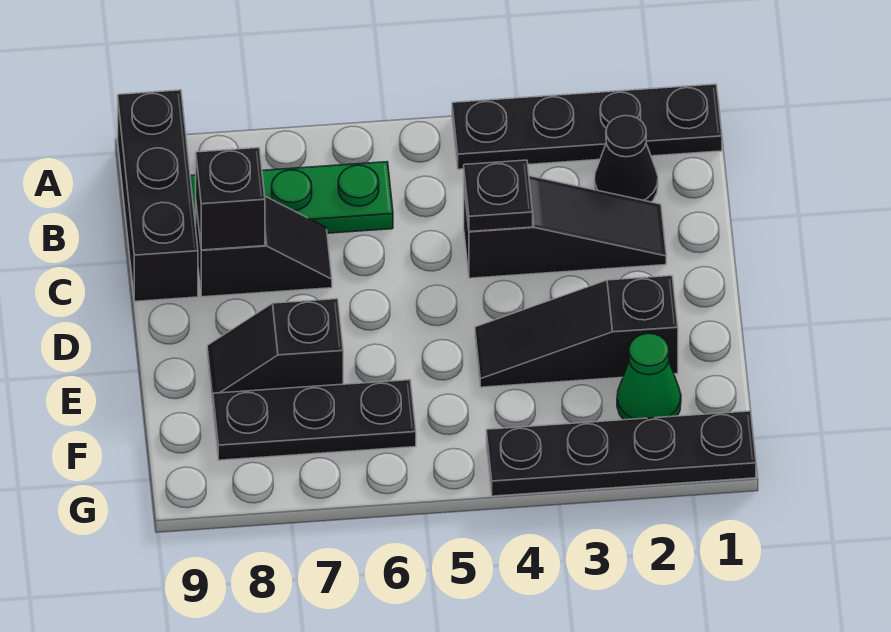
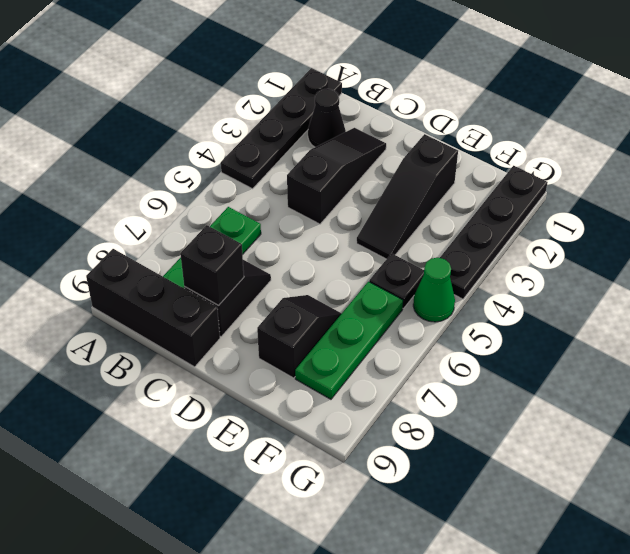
black 1x1 plate [464,160,533,232] -> black 1x1 plate moved to [369,253,424,308]
black 1x2 slope [207,299,343,404] -> black 1x2 slope turned to [257,295,342,378]
green 1x1 cone [617,334,681,420] -> green 1x1 cone moved to [413,258,455,322]
black 1x3 plate [213,380,416,460] -> green 1x3 plate [295,281,403,399]

